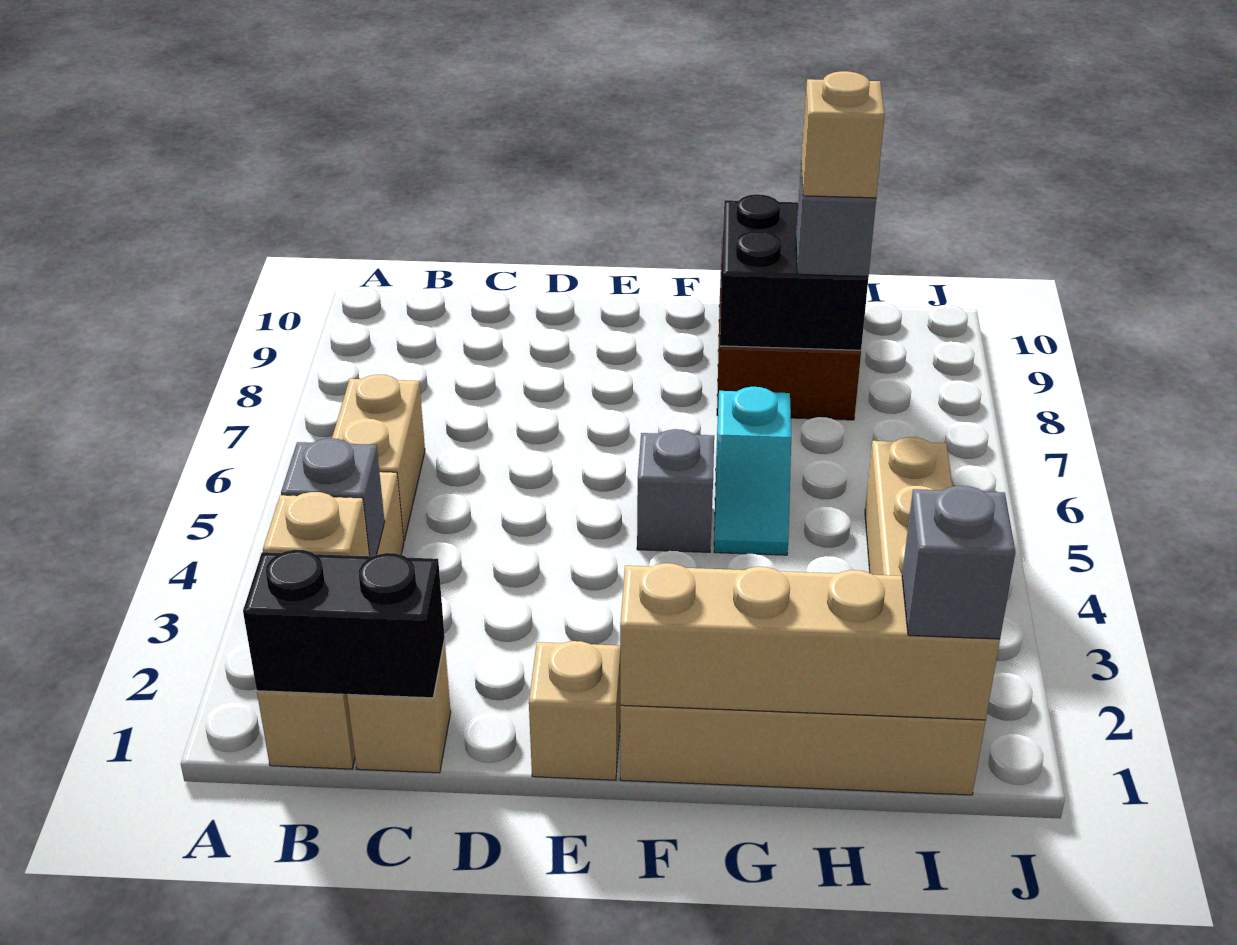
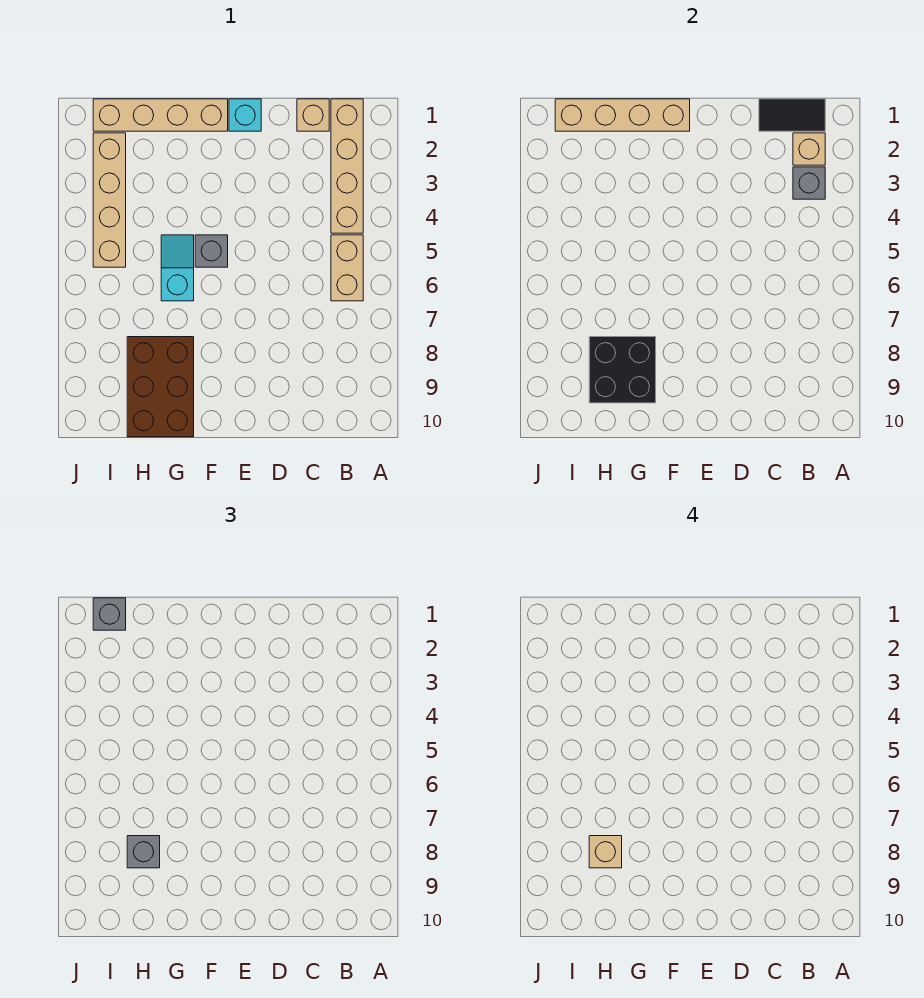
black 1x2 brick [243,550,445,698] -> black 1x2 tile [759,99,825,131]
tan 1x1 brick [529,641,620,780] -> cyan 1x1 brick [229,99,261,131]

